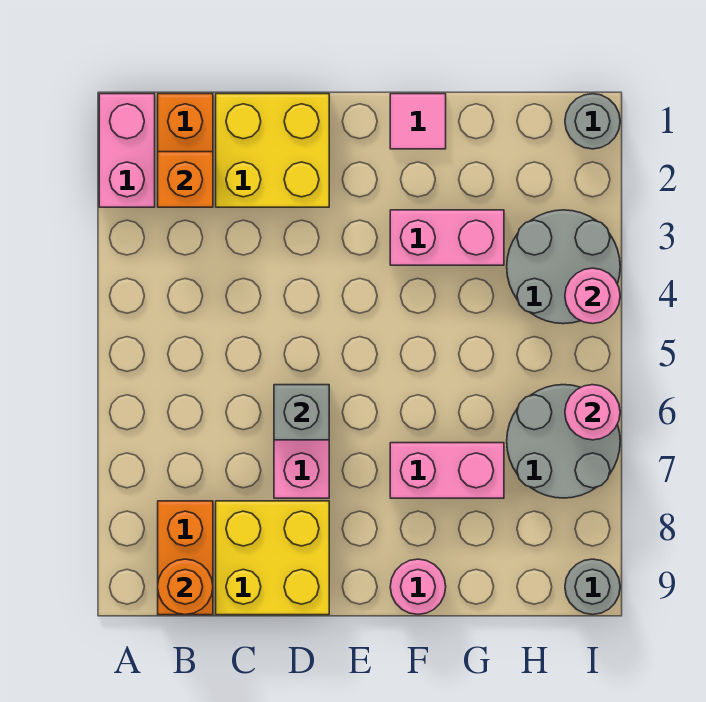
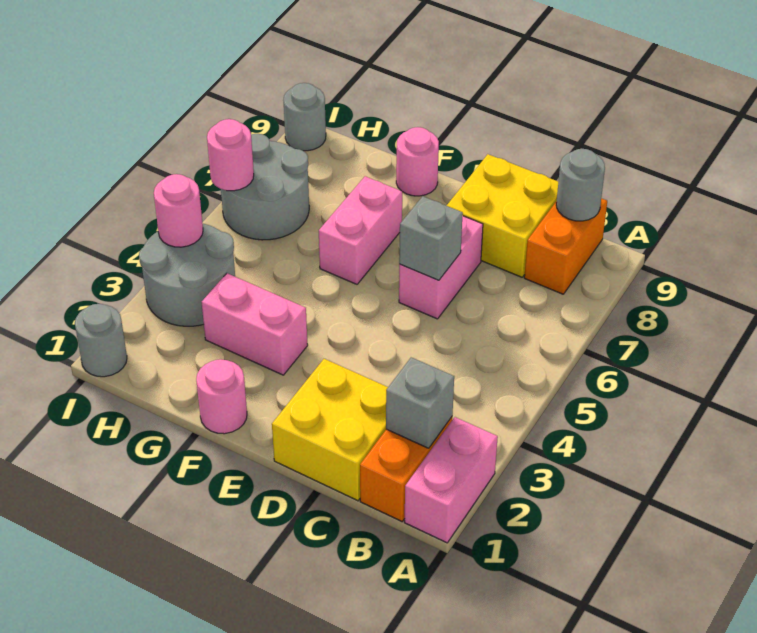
orange 1x1 brick [158,152,213,207] -> grey 1x1 brick [386,357,454,448]
orange 1x1 round brick [158,559,213,615] -> grey 1x1 round brick [556,149,605,221]
pink 1x1 tile [390,94,446,149] -> pink 1x1 round brick [196,359,247,434]
pink 1x2 brick [390,443,504,498] -> pink 1x2 brick turned to [319,176,402,284]

